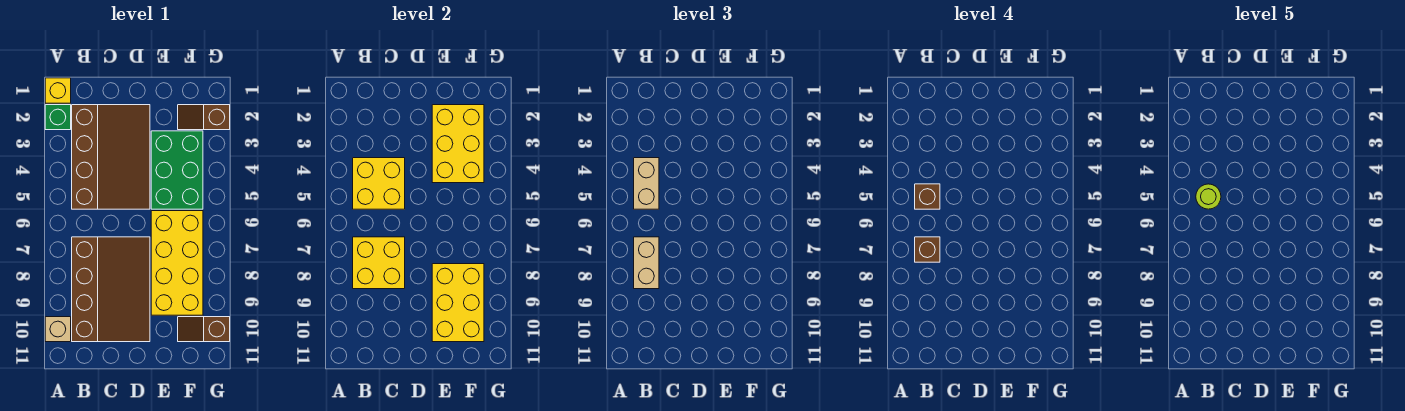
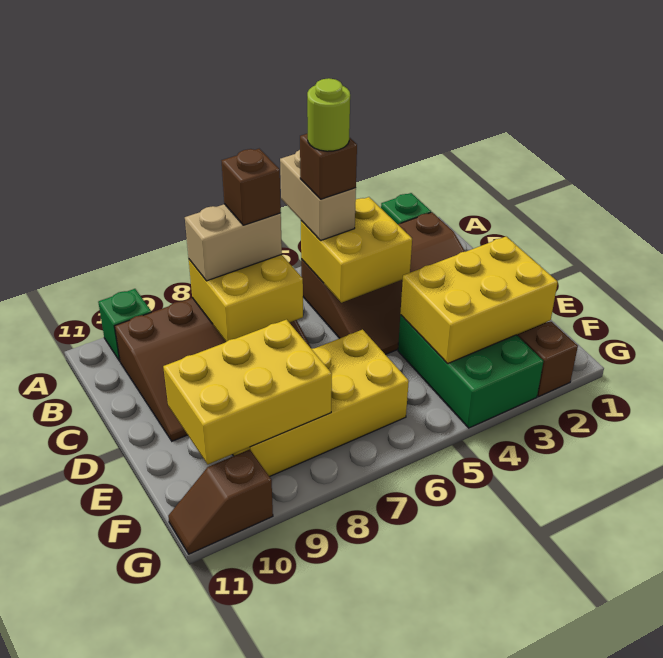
yellow 1x1 brick [45,78,71,103] -> none
tan 1x1 brick [45,317,71,342] -> green 1x1 brick [98,289,151,361]
tan 1x2 brick [634,158,659,209] -> tan 1x2 brick turned to [280,150,356,241]
green 2x3 brick [151,131,203,209] -> green 2x3 brick turned to [398,315,543,428]
brown 1x2 slope [178,317,230,342] -> brown 1x2 slope turned to [168,449,273,554]

